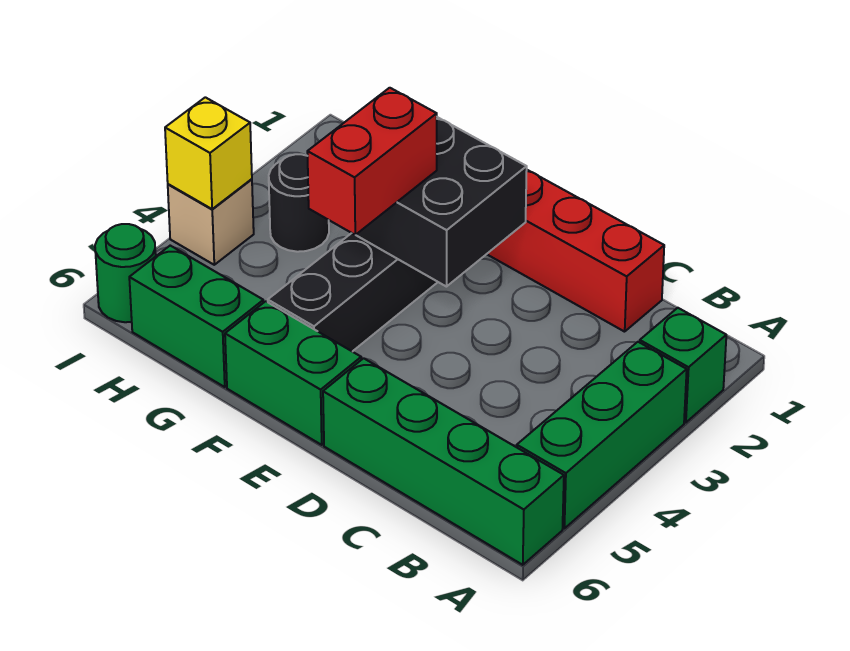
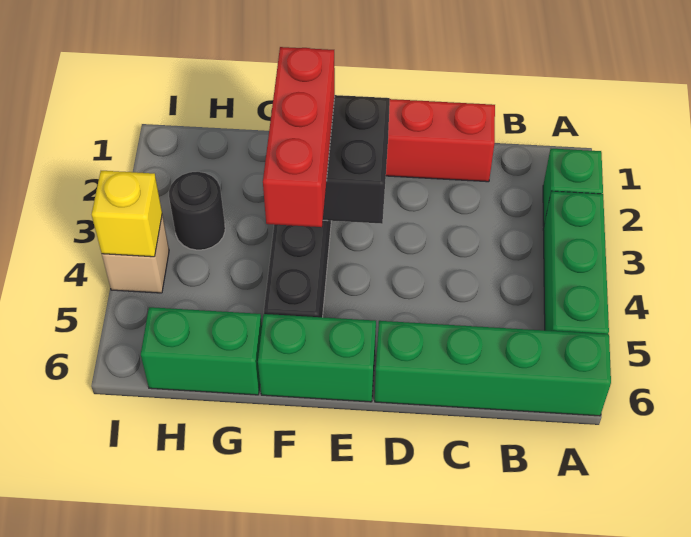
red 1x2 brick [307,88,437,235] -> red 1x3 brick [263,47,335,227]
green 1x1 round brick [95,224,156,322] -> none

